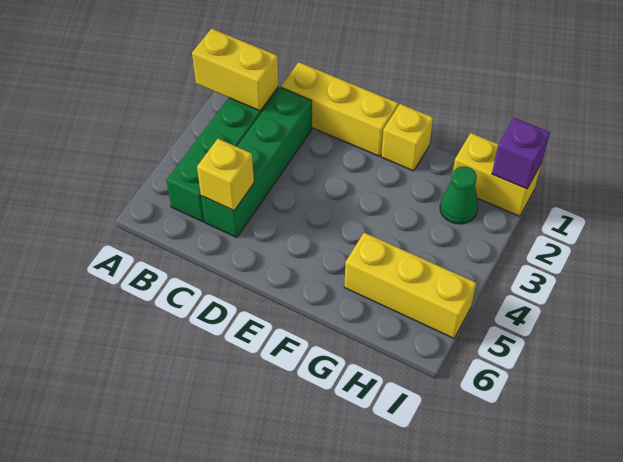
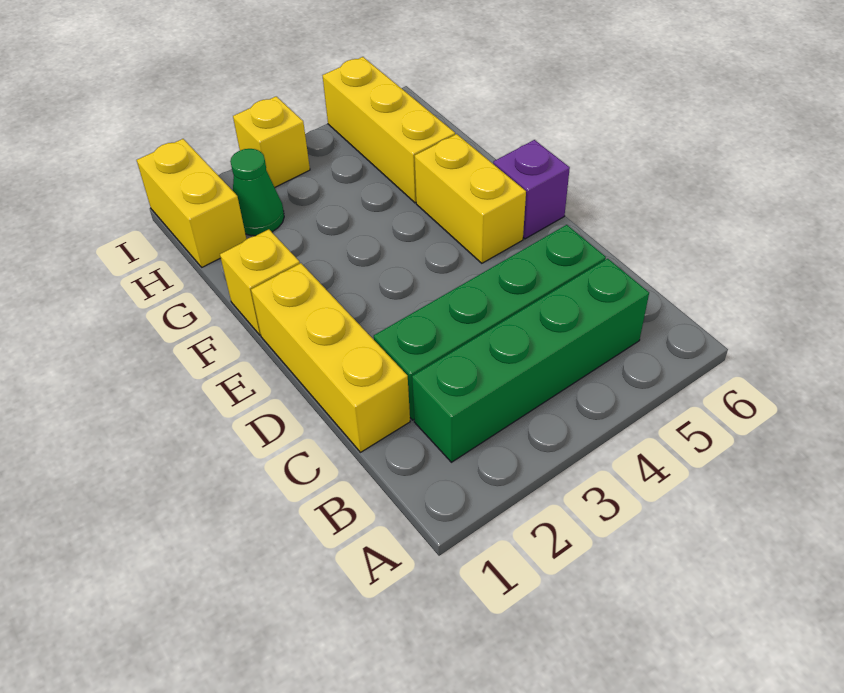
yellow 1x2 brick [192,28,278,111] -> yellow 1x2 brick moved to [415,134,526,263]
yellow 1x1 brick [197,139,254,210] -> yellow 1x1 brick moved to [233,96,310,187]
purple 1x1 brick [492,118,550,189] -> purple 1x1 brick moved to [493,140,570,239]

